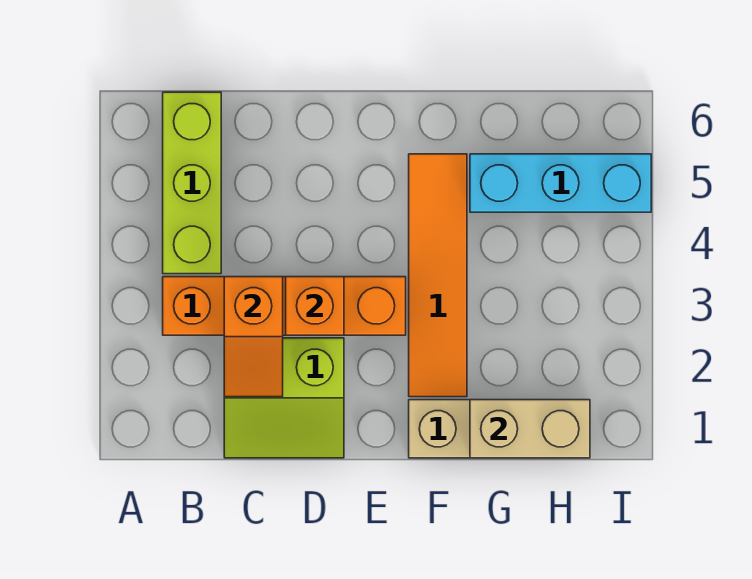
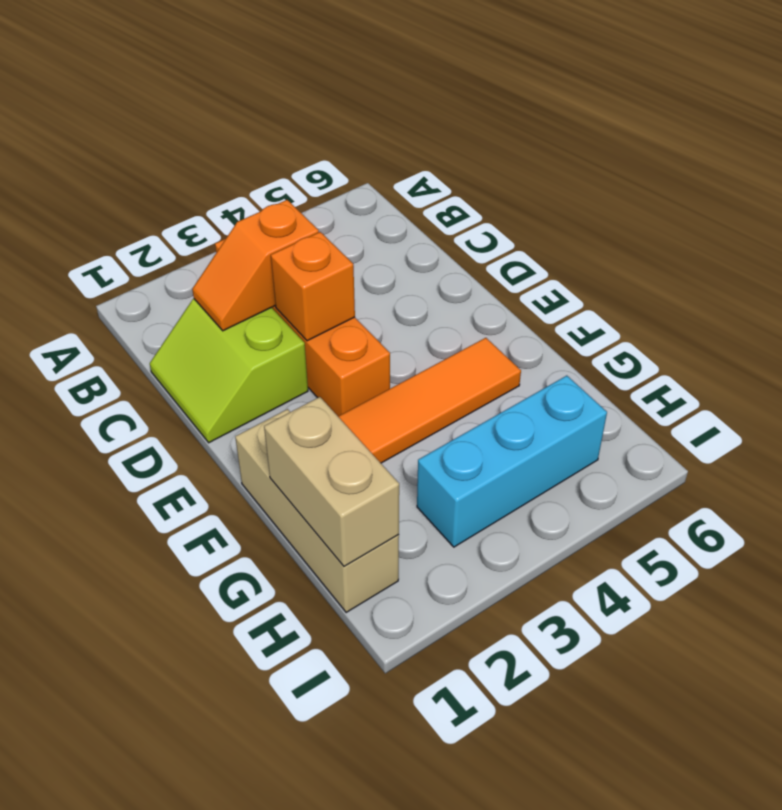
lime 1x3 brick [163,92,221,274] -> none
cyan 1x3 brick [470,154,651,212] -> cyan 1x3 brick turned to [417,376,607,547]

